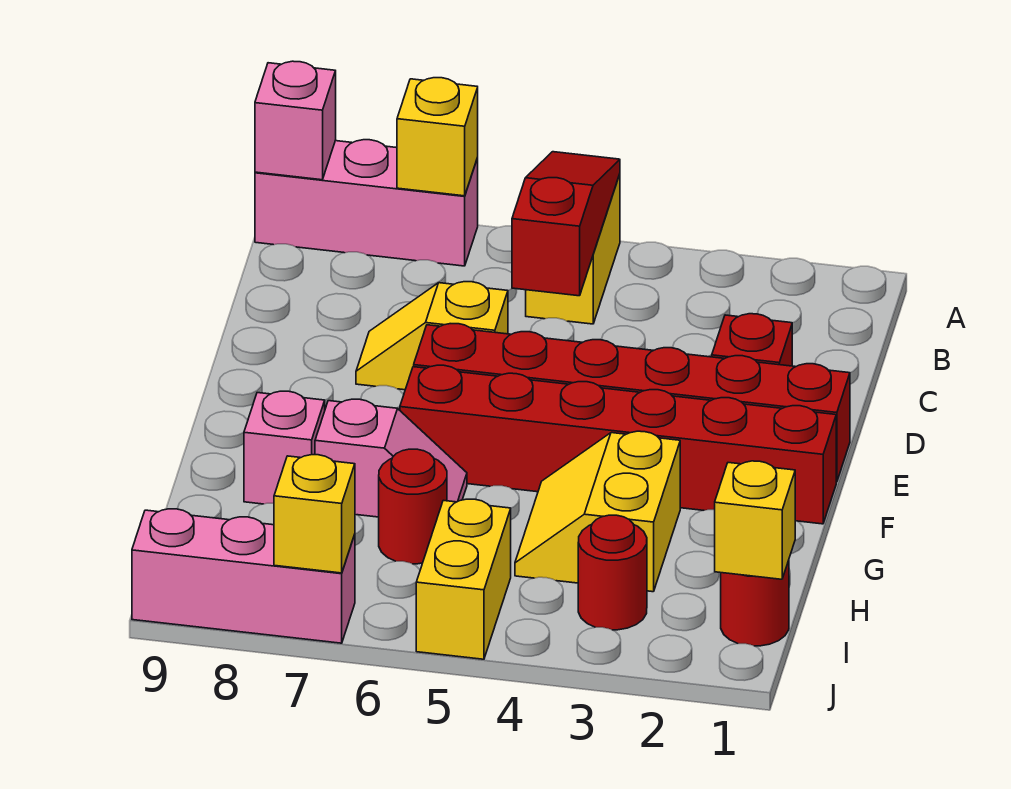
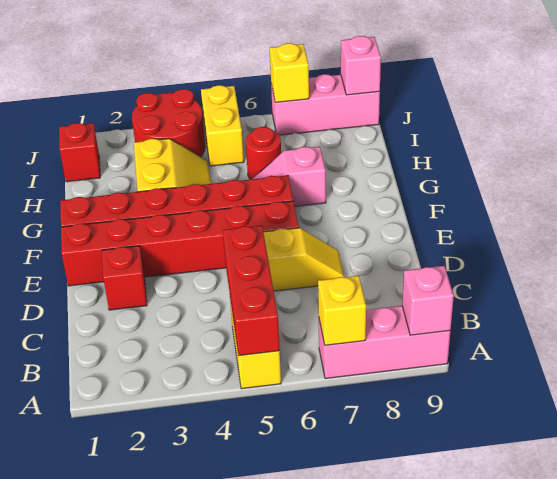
red 1x3 slope [512,152,620,296] -> red 1x3 brick [223,225,280,356]
pink 1x1 brick [244,391,325,504] -> pink 1x1 brick moved to [341,36,381,95]
red 1x1 round brick [721,560,789,646] -> red 1x1 brick [59,123,100,182]
yellow 1x1 brick [715,461,795,579] -> none
red 1x1 round brick [578,515,647,630] -> red 2x2 round brick [132,89,205,157]

